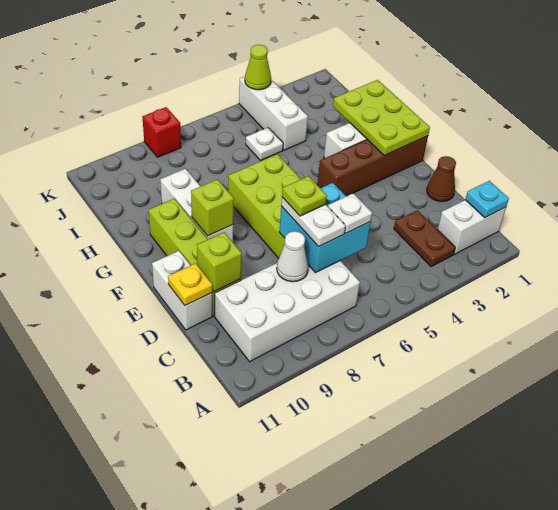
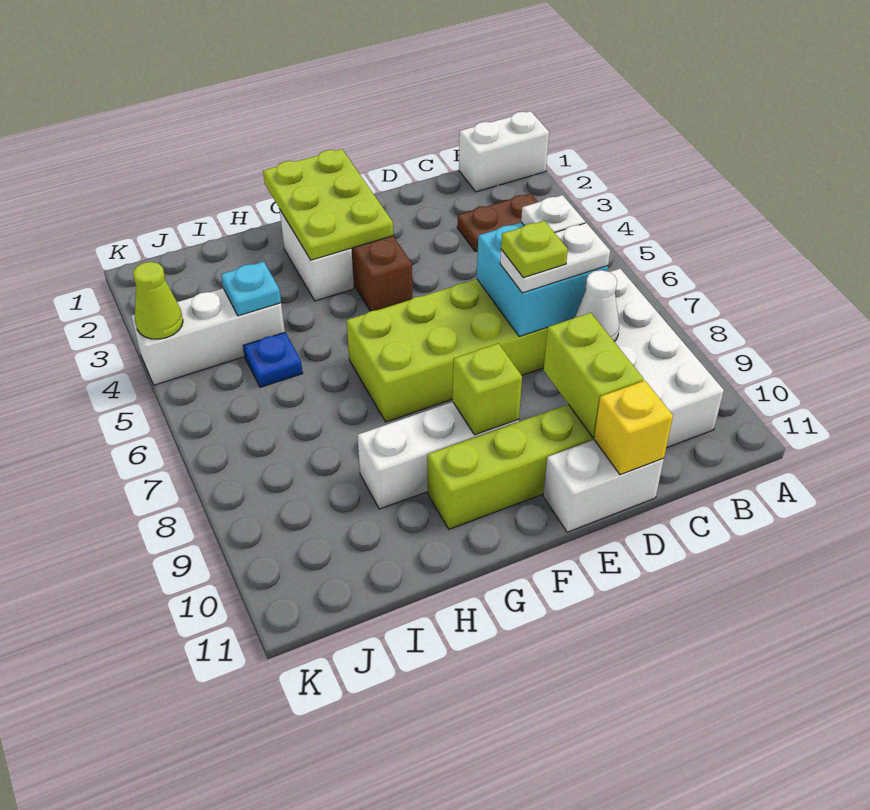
white 1x2 brick [437,200,506,254] -> white 1x2 brick turned to [459,111,549,192]
cyan 1x1 plate [465,181,509,218] -> cyan 1x1 plate moved to [221,262,281,316]
brown 1x1 cone [427,156,456,202] -> none
lime 1x1 brick [197,232,242,291] -> lime 1x2 brick [544,313,644,437]
yellow 1x1 plate [168,263,213,305] -> yellow 1x1 brick [594,381,673,475]
lime 2x3 plate [333,80,430,156] -> lime 2x3 plate turned to [263,149,393,260]
white 1x1 plate [246,128,283,160] -> blue 1x1 plate [243,332,303,387]
red 1x1 brick [142,107,181,157] -> none

